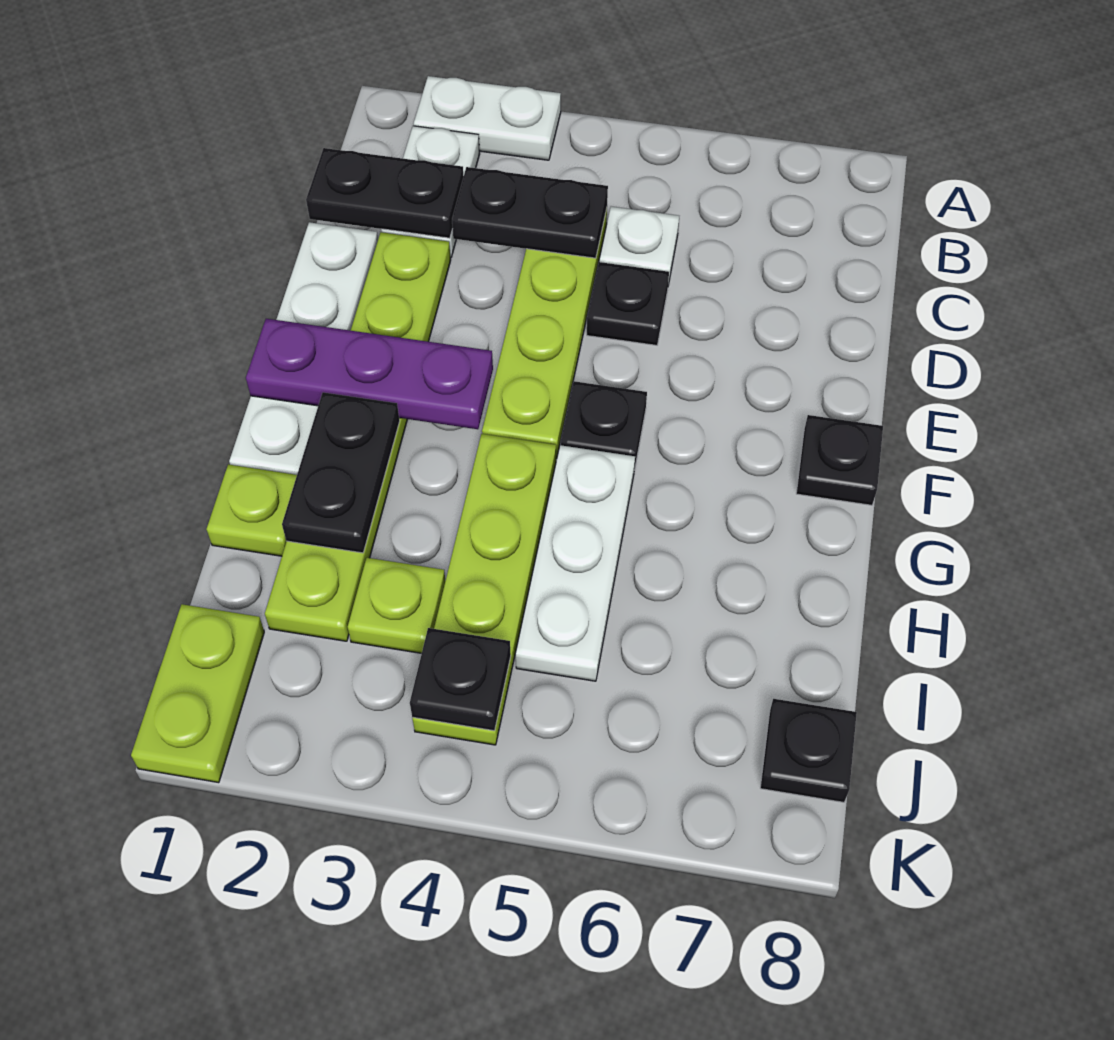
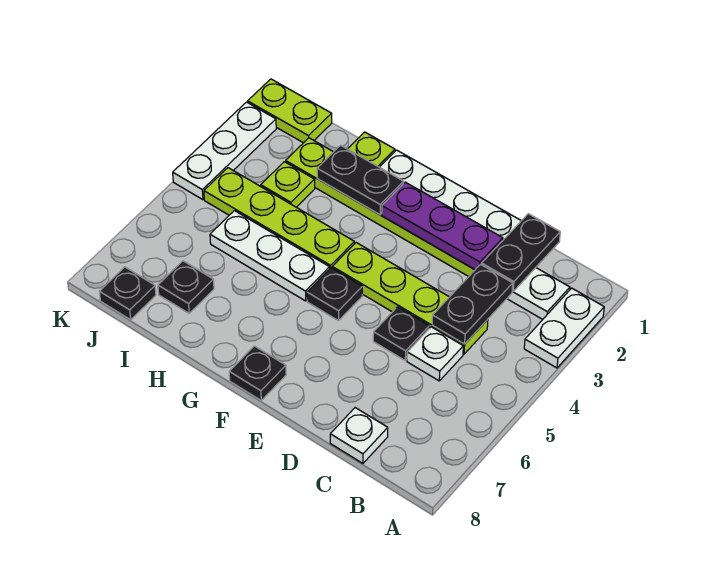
none -> white 1x1 plate [330,408,388,463]
purple 1x3 plate [246,319,493,429] -> purple 1x3 plate turned to [382,182,503,270]
black 1x1 plate [410,628,511,731] -> black 1x1 plate moved to [158,261,214,313]
none -> white 1x3 plate [173,102,276,200]

